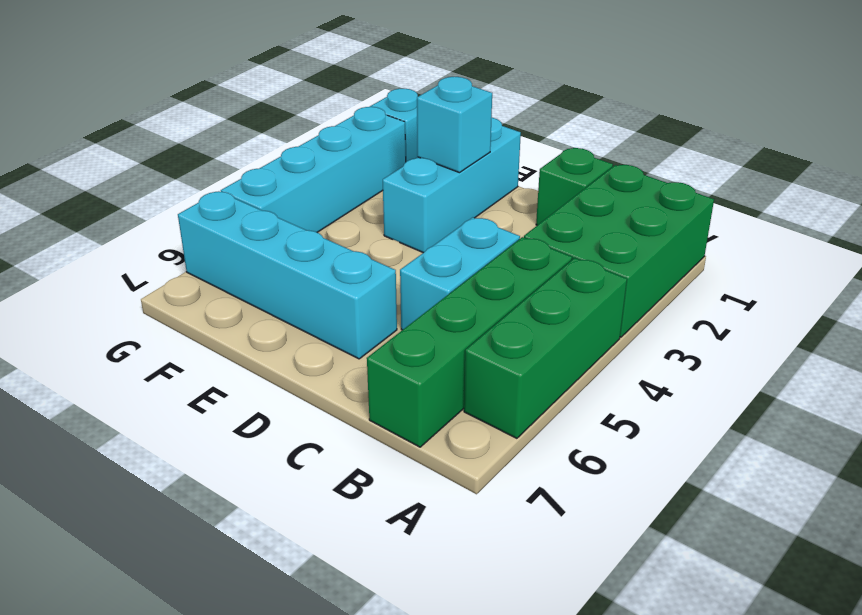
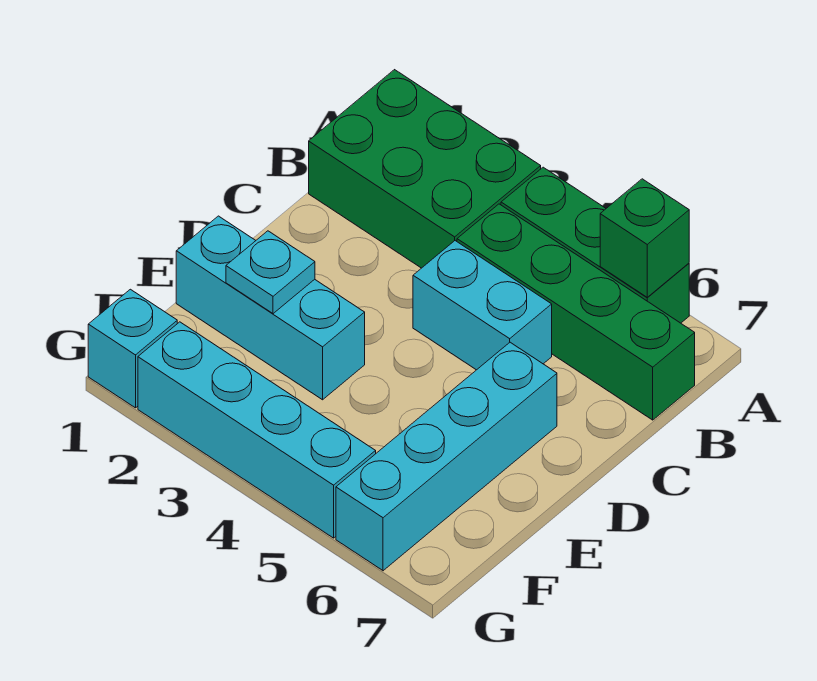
green 1x1 brick [536,148,613,225] -> green 1x1 brick moved to [600,179,689,297]
cyan 1x1 brick [417,77,492,173] -> cyan 1x1 plate [226,231,315,314]

